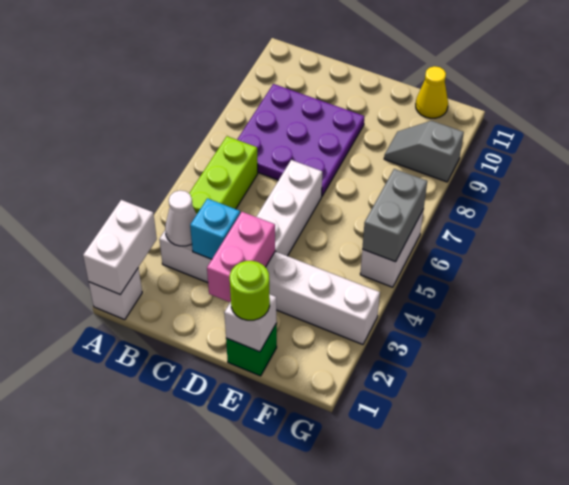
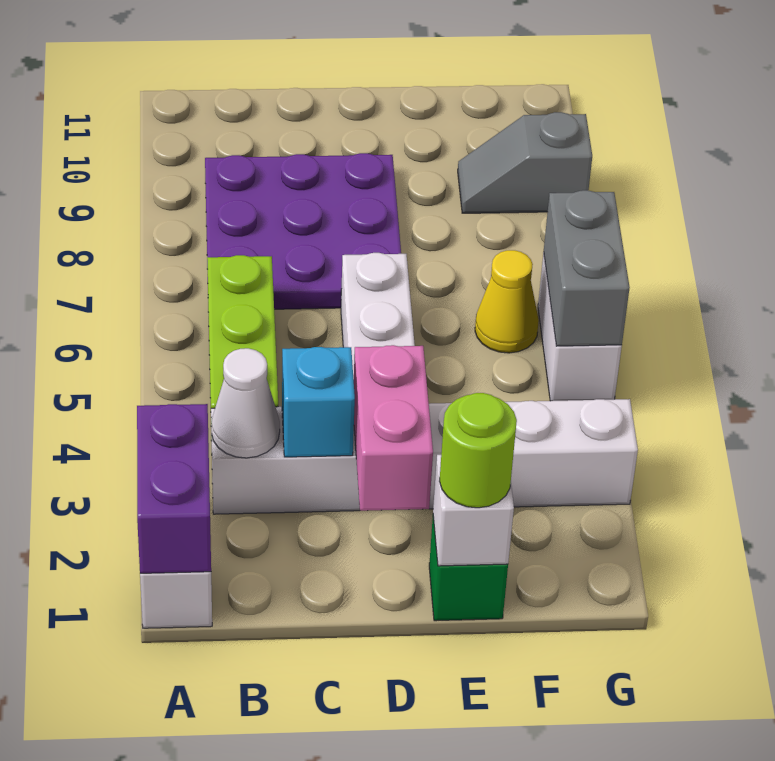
white 1x2 brick [83,200,157,295] -> purple 1x2 brick [137,404,211,573]
yellow 1x1 cone [416,66,448,118] -> yellow 1x1 cone moved to [475,250,539,353]

